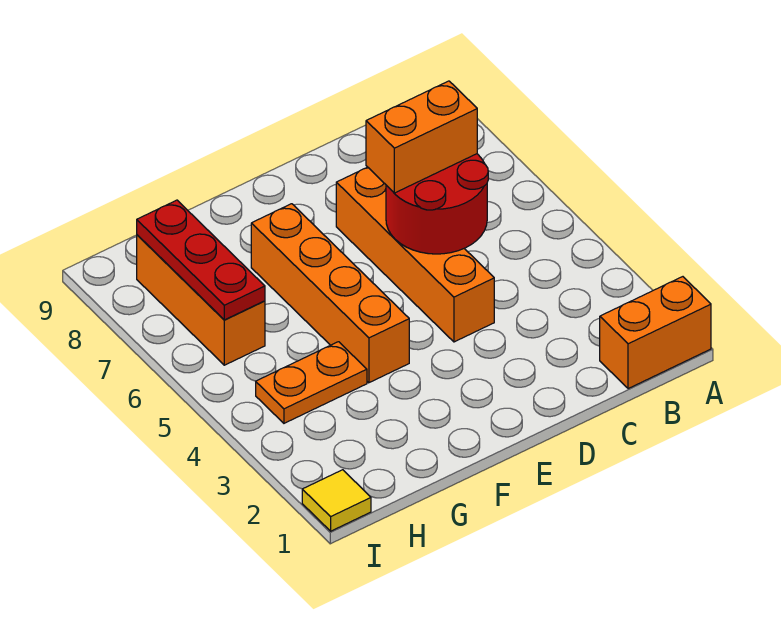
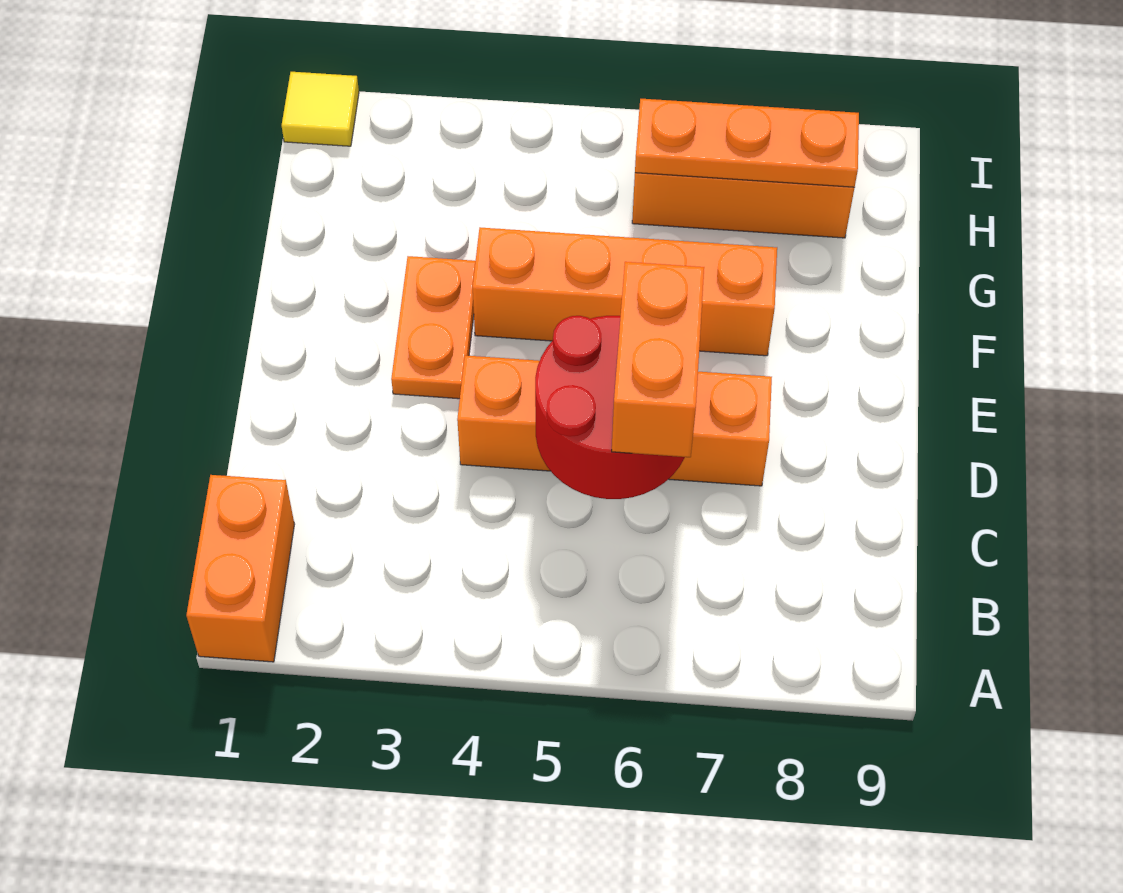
orange 1x2 plate [256,342,367,423] -> orange 1x2 plate moved to [391,256,476,399]
red 1x3 plate [137,200,265,320] -> orange 1x3 plate [635,99,859,187]

